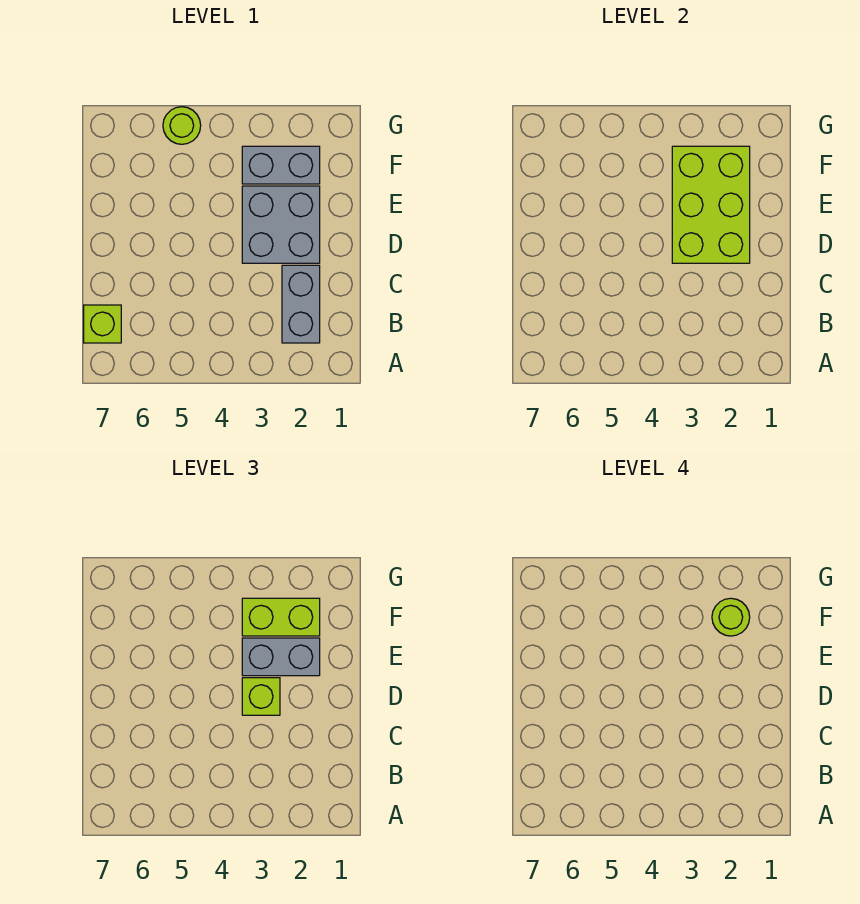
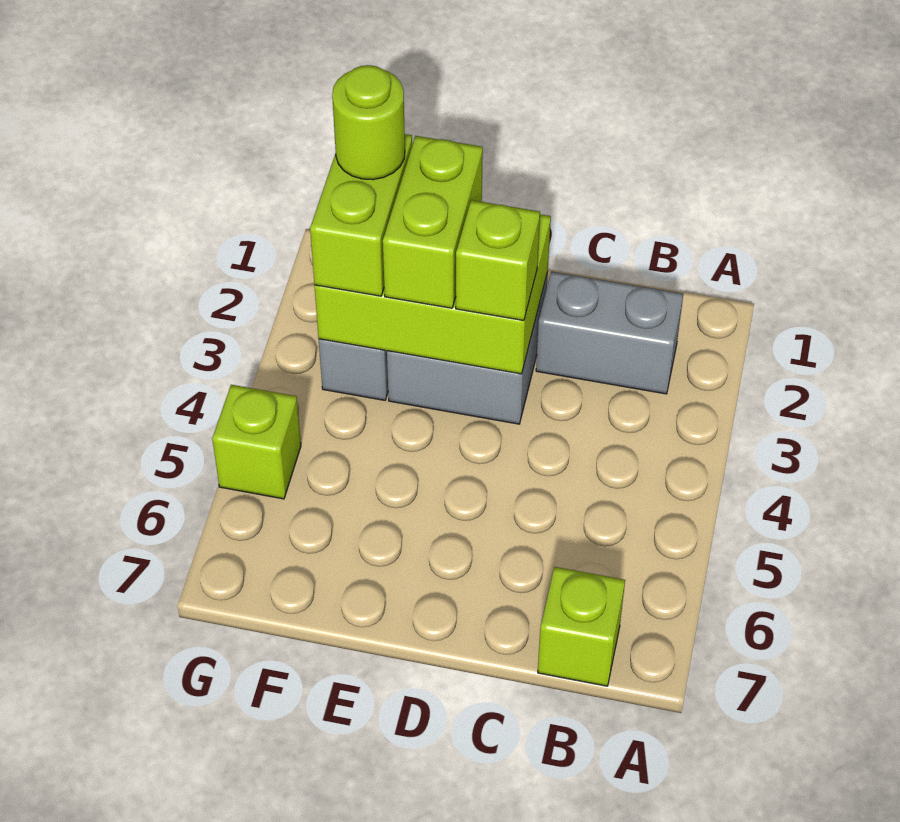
grey 1x2 brick [242,638,320,676] -> lime 1x2 brick [383,136,483,308]
lime 1x1 round brick [163,107,201,144] -> lime 1x1 brick [212,385,301,499]

